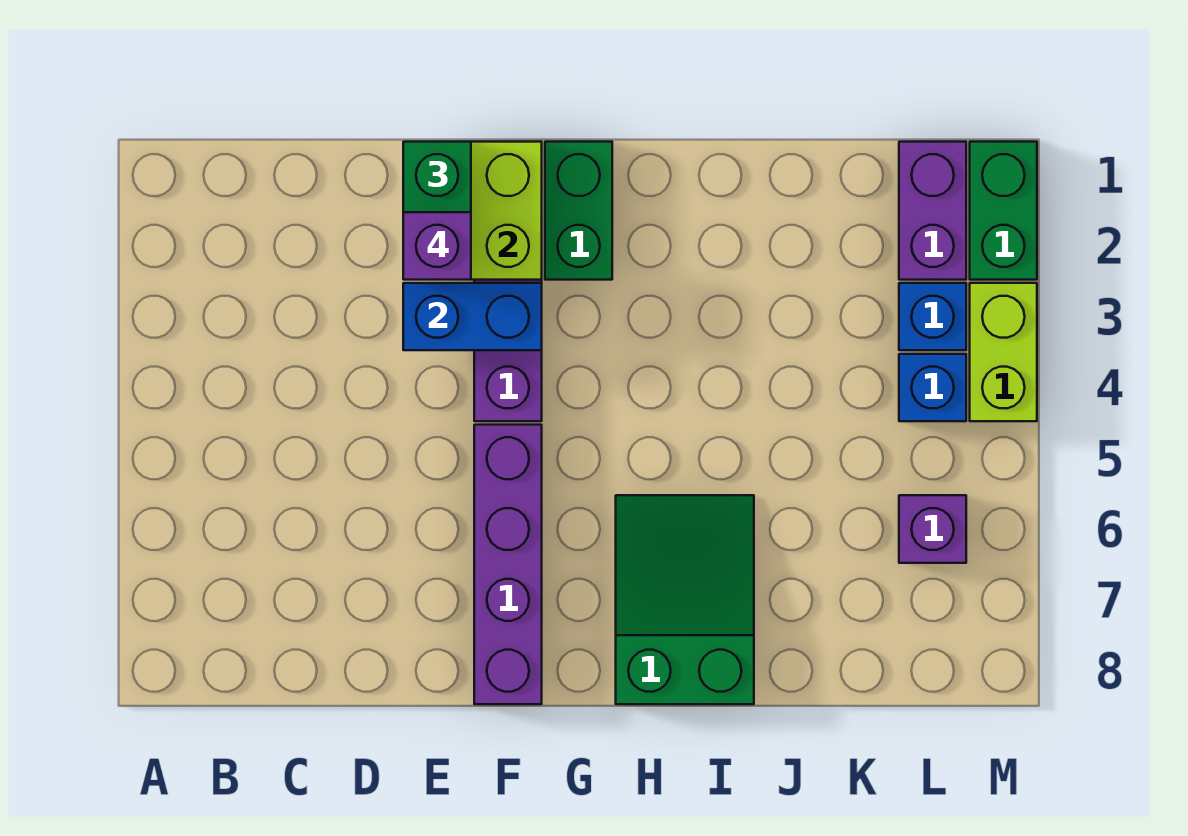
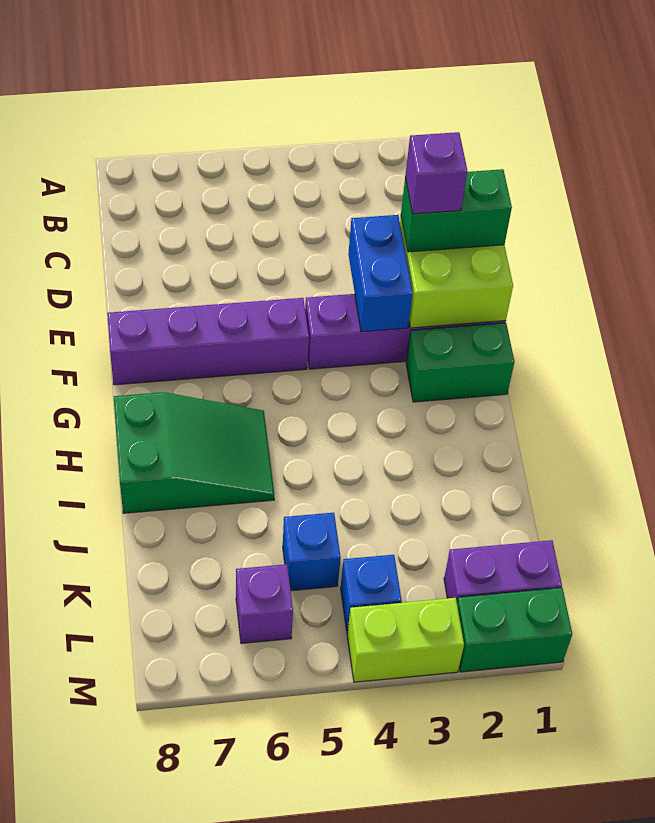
blue 1x1 brick [899,283,966,350] -> blue 1x1 brick moved to [283,513,341,591]

